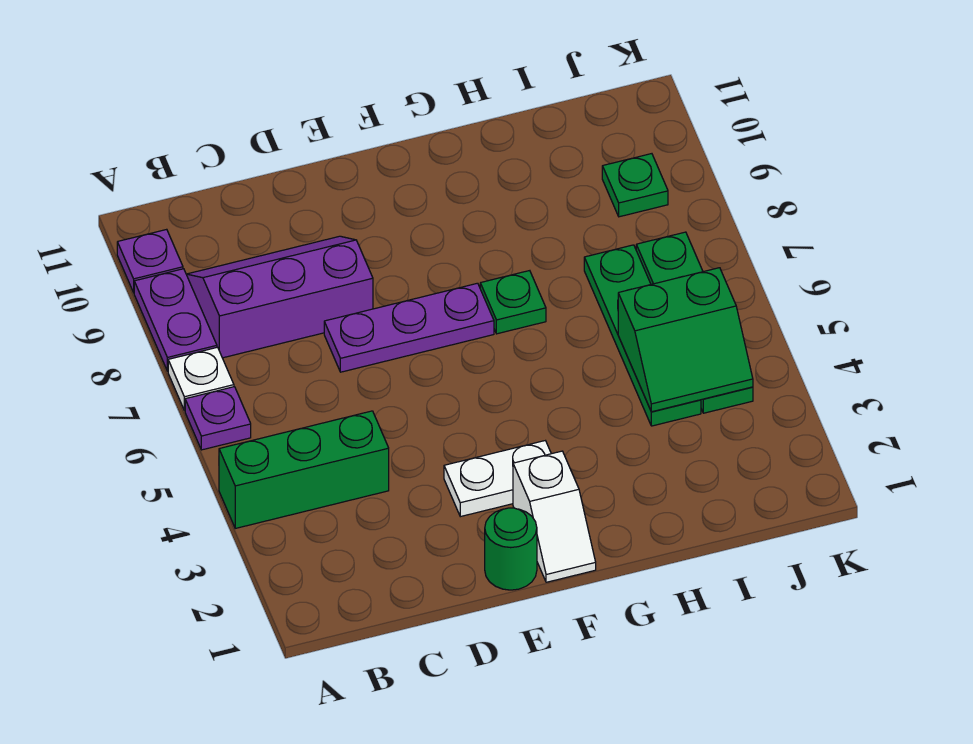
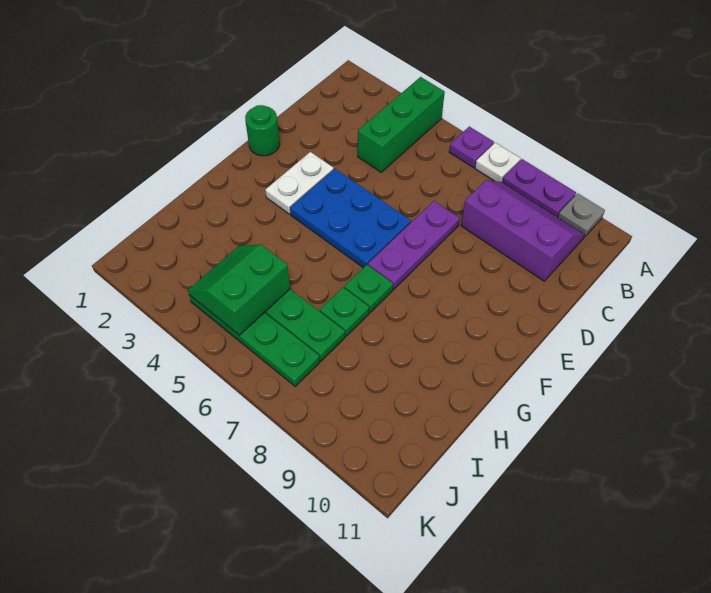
purple 1x1 plate [117,229,183,292] -> grey 1x1 plate [558,193,605,237]
purple 2x3 slope [186,236,373,358] -> purple 2x3 slope turned to [461,180,584,281]
none -> blue 2x3 plate [290,169,411,268]
white 1x2 slope [513,451,596,582] -> none
green 1x1 plate [602,154,668,217] -> green 1x1 plate moved to [320,287,369,336]

